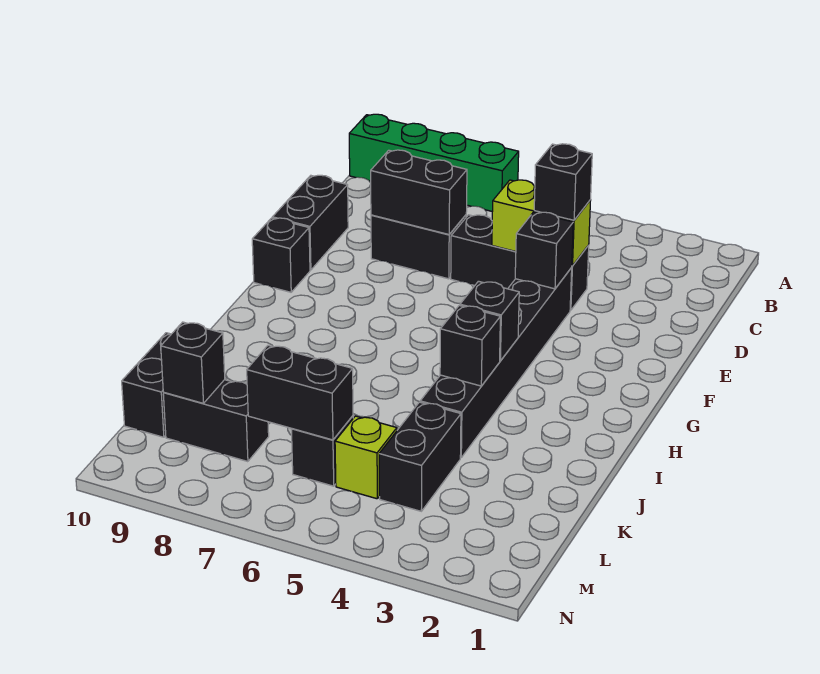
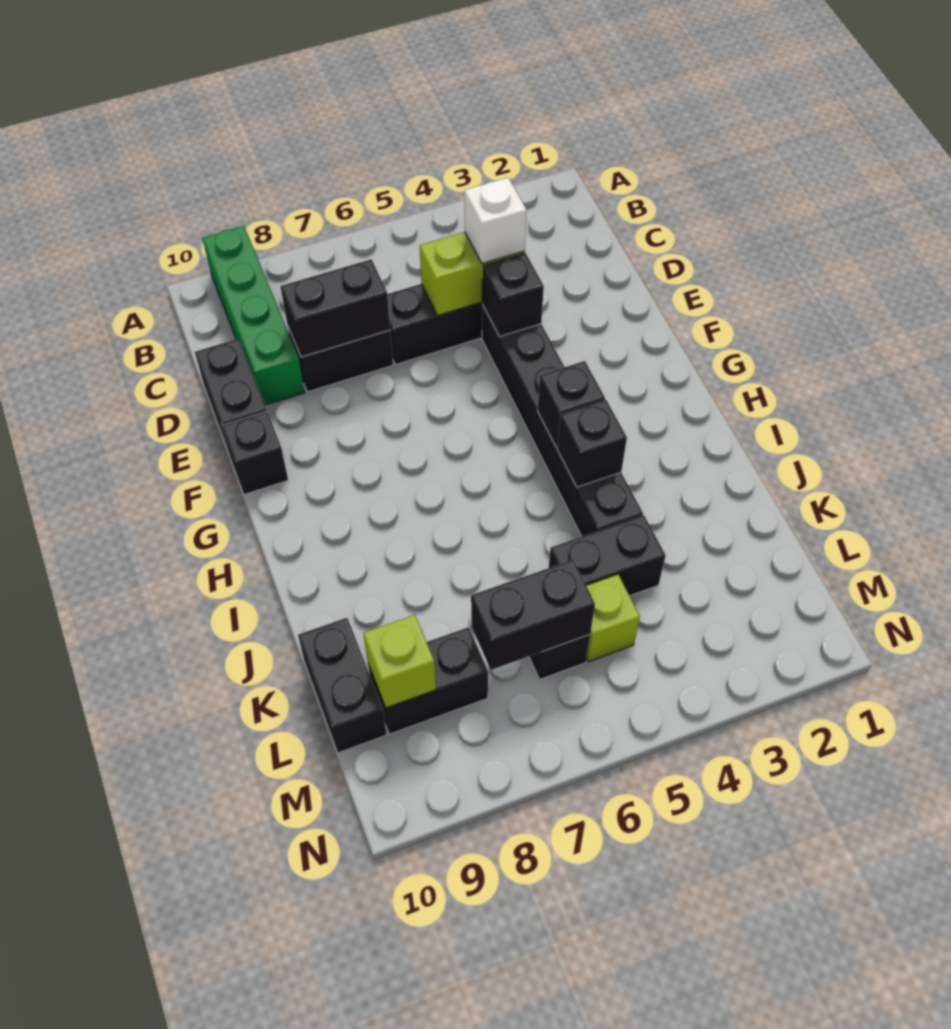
green 1x4 brick [349,114,519,212] -> green 1x4 brick turned to [202,226,305,405]
black 1x1 brick [534,144,592,220] -> white 1x1 brick [464,178,527,264]
black 1x2 brick [379,402,461,511] -> black 1x2 brick turned to [549,515,666,596]
black 1x1 brick [161,322,225,403] -> lime 1x1 brick [363,615,436,708]

